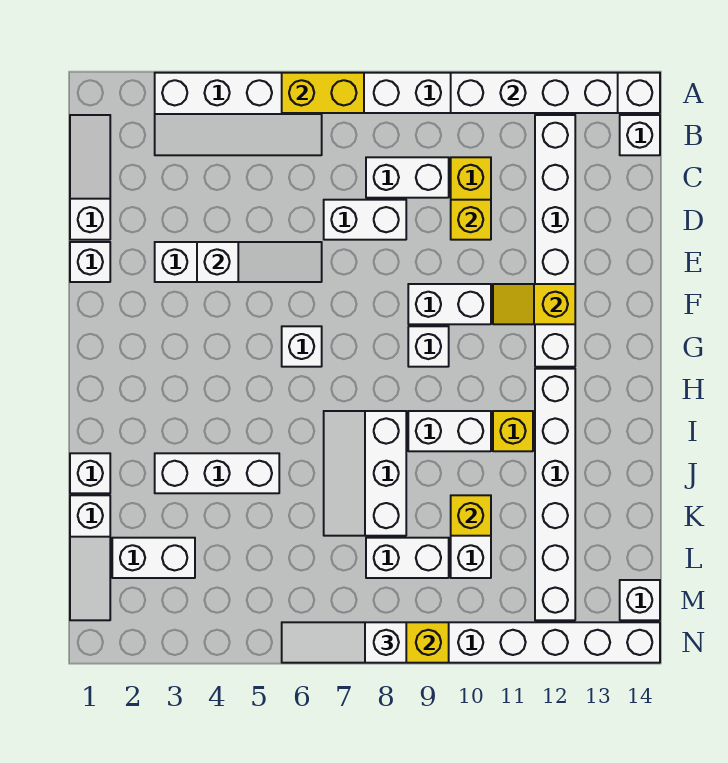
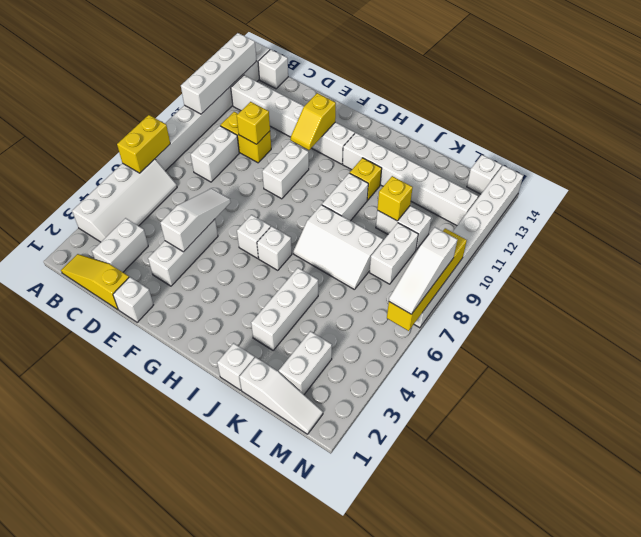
white 1x3 slope [70,115,110,240] -> yellow 1x3 slope [61,254,129,310]
white 1x2 brick [324,200,406,240] -> white 1x2 brick moved to [92,218,148,272]
white 1x1 brick [408,326,449,367] -> white 1x1 brick moved to [257,226,292,270]

